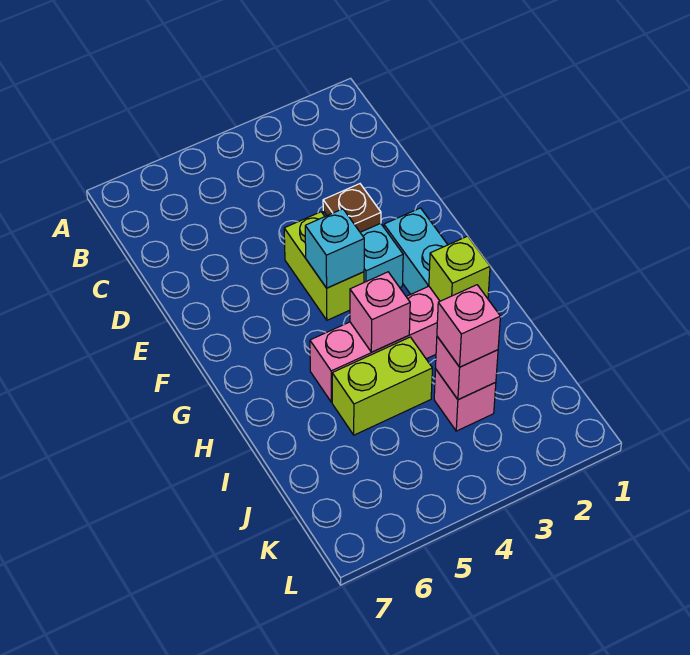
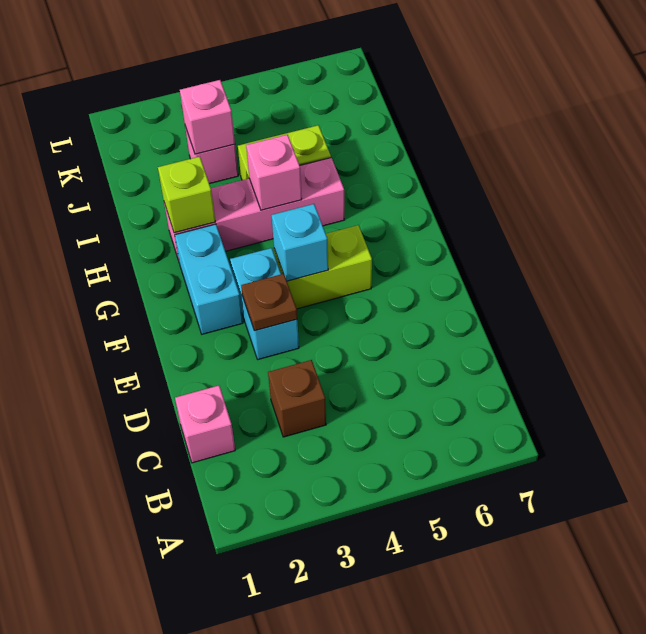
none -> brown 1x1 brick [268,360,326,437]
lime 1x2 brick [284,212,364,320] -> lime 1x2 brick turned to [274,225,372,309]
pink 1x1 brick [437,285,500,367] -> pink 1x1 brick moved to [175,386,235,463]

